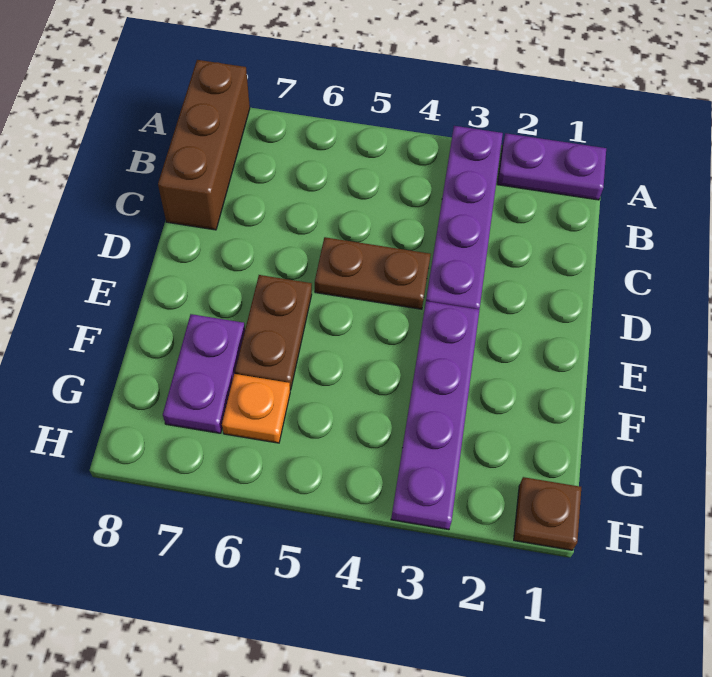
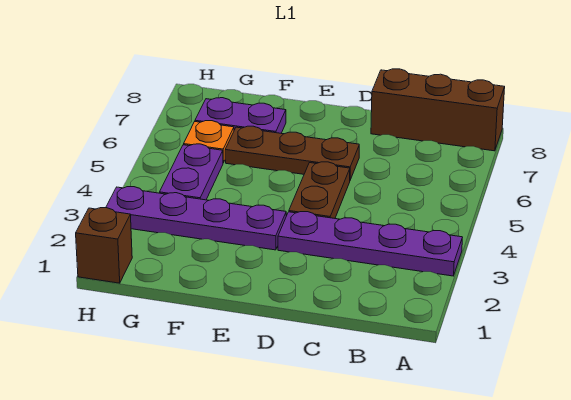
purple 1x2 plate [498,133,606,200] -> purple 1x2 plate moved to [160,144,223,200]
brown 1x2 plate [235,275,312,390] -> brown 1x3 plate [225,126,359,180]
brown 1x1 plate [514,477,581,550] -> brown 1x1 brick [76,208,132,283]

